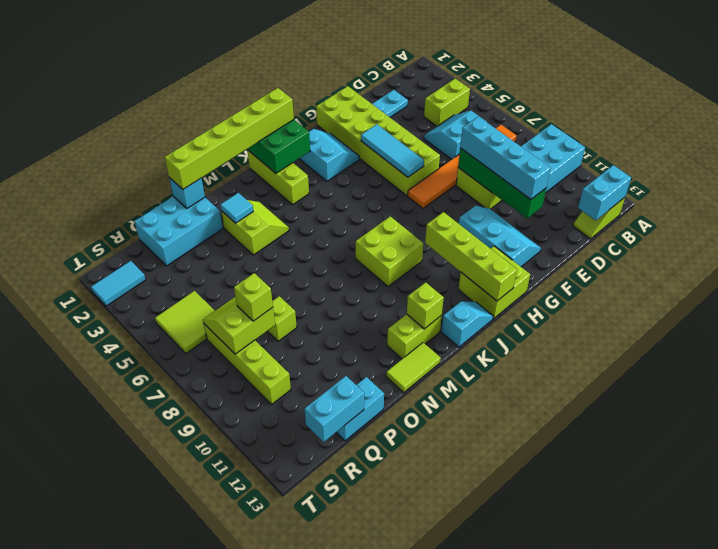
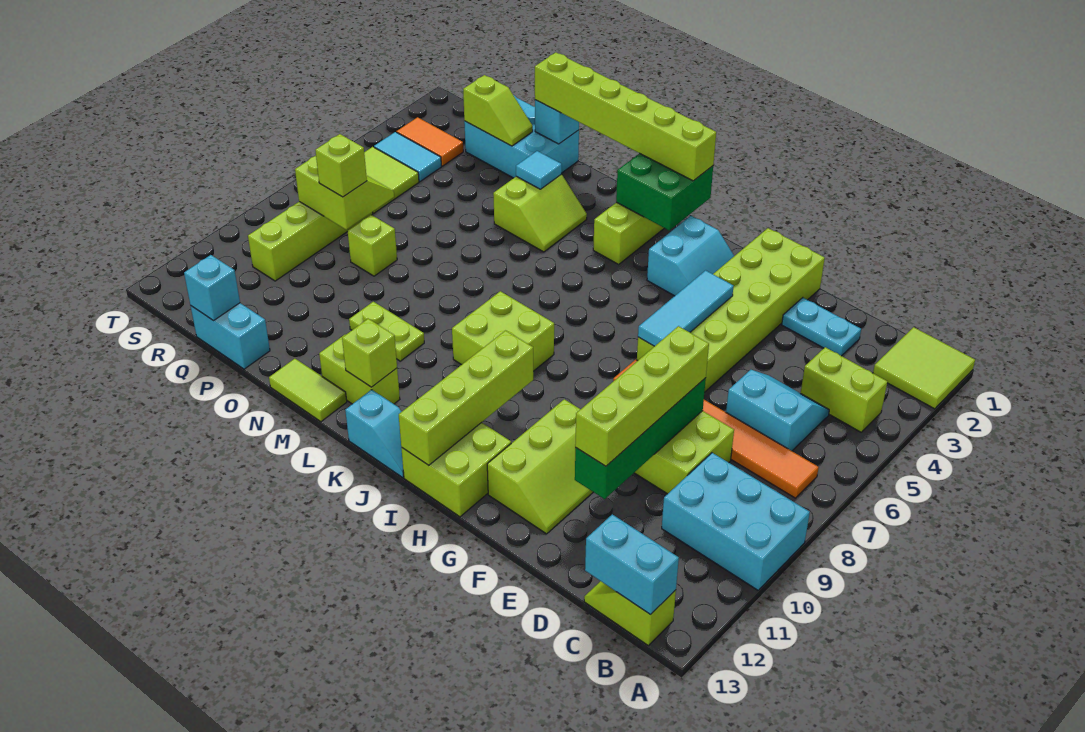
none -> lime 2x2 tile [873,327,975,409]
cyan 1x4 brick [460,116,551,199] -> lime 1x4 brick [575,326,709,466]
cyan 2x3 slope [459,206,541,267] -> lime 2x3 slope [487,399,593,534]
none -> lime 1x2 plate [349,302,424,361]
none -> lime 1x2 slope [463,75,533,146]
cyan 1x2 brick [305,376,364,442] -> cyan 1x1 brick [184,255,240,321]
none -> orange 1x2 tile [396,117,463,166]
cyan 1x2 tile [91,261,146,306] -> cyan 1x2 tile moved to [374,132,441,181]

